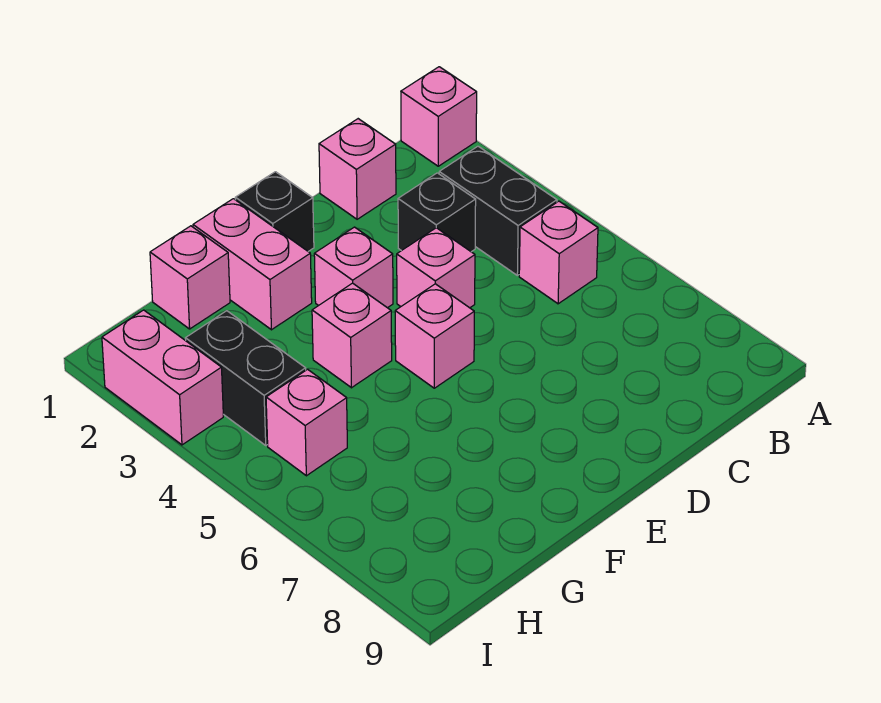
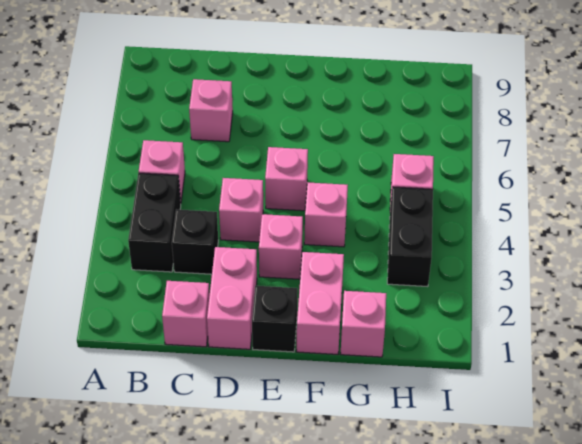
pink 1x1 brick [401,67,477,166] -> pink 1x1 brick moved to [189,79,233,142]
pink 1x2 brick [102,310,223,445] -> pink 1x2 brick moved to [207,247,257,349]

